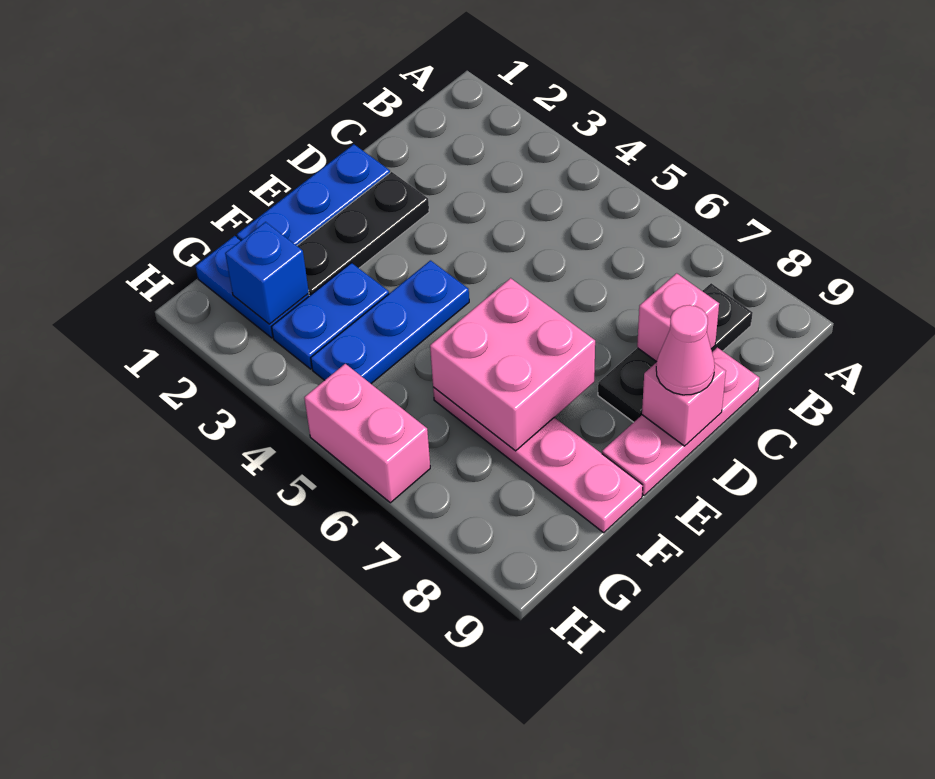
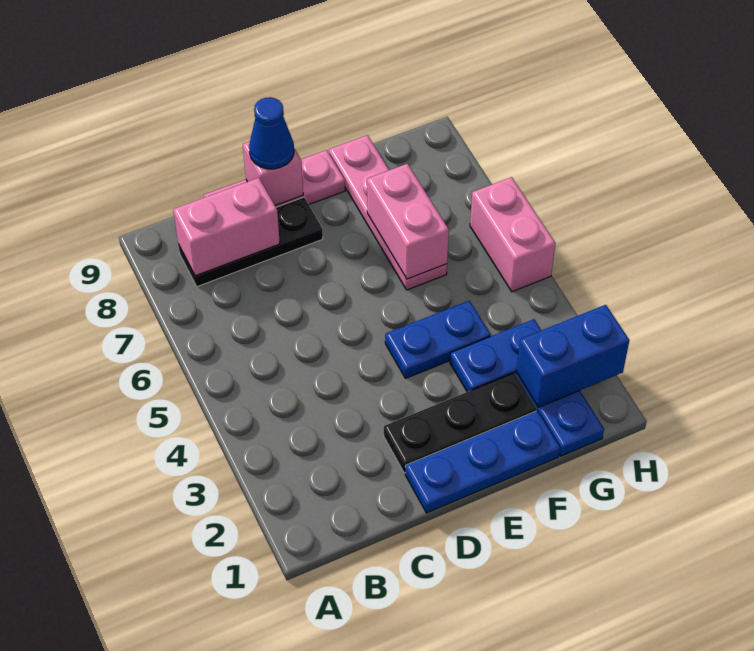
pink 1x1 brick [637,273,719,362] -> pink 1x2 brick [173,178,280,276]
pink 1x1 cone [656,305,715,395] -> blue 1x1 cone [249,97,294,169]
blue 1x3 plate [311,261,469,384] -> blue 1x2 plate [385,301,490,378]
pink 2x2 brick [430,278,595,451] -> pink 1x2 brick [367,164,449,279]
blue 1x1 brick [225,222,309,324] -> blue 1x2 brick [516,305,629,407]

